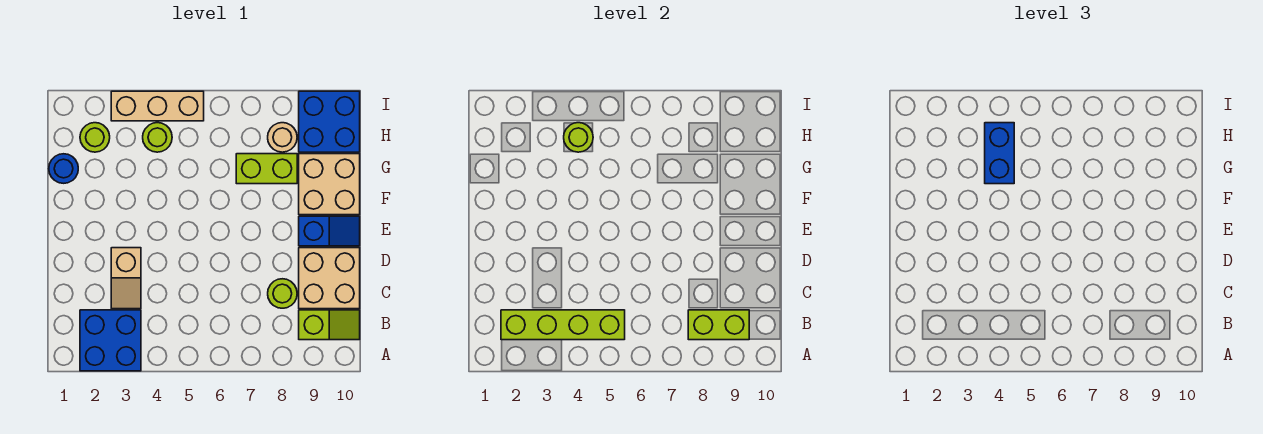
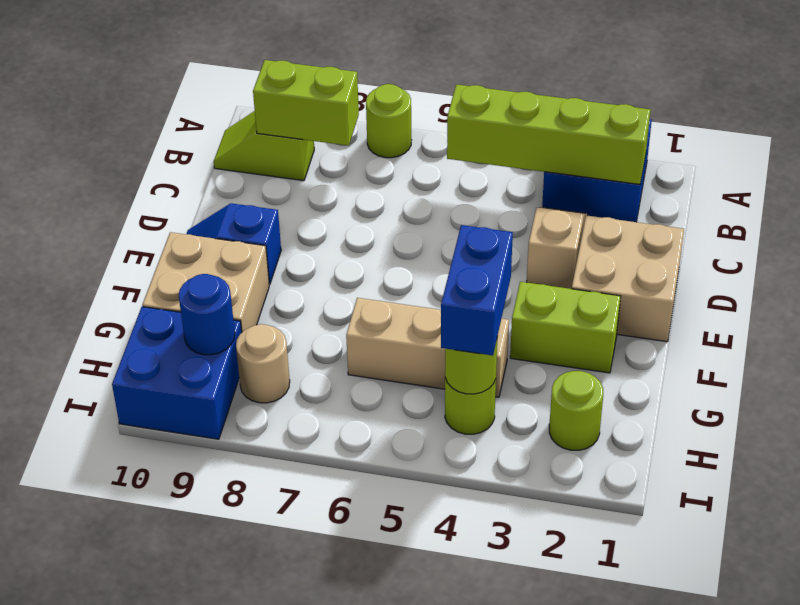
lime 1x1 round brick [268,279,297,308] -> lime 1x1 round brick moved to [366,84,411,158]
tan 2x2 brick [299,248,360,309] -> tan 2x2 brick moved to [572,215,684,342]
blue 1x1 round brick [49,154,78,183] -> blue 1x1 round brick moved to [179,274,235,355]
lime 1x2 brick [236,154,297,184] -> lime 1x2 brick moved to [510,282,621,373]
tan 1x3 brick [111,91,204,121] -> tan 1x3 brick moved to [346,298,509,397]

